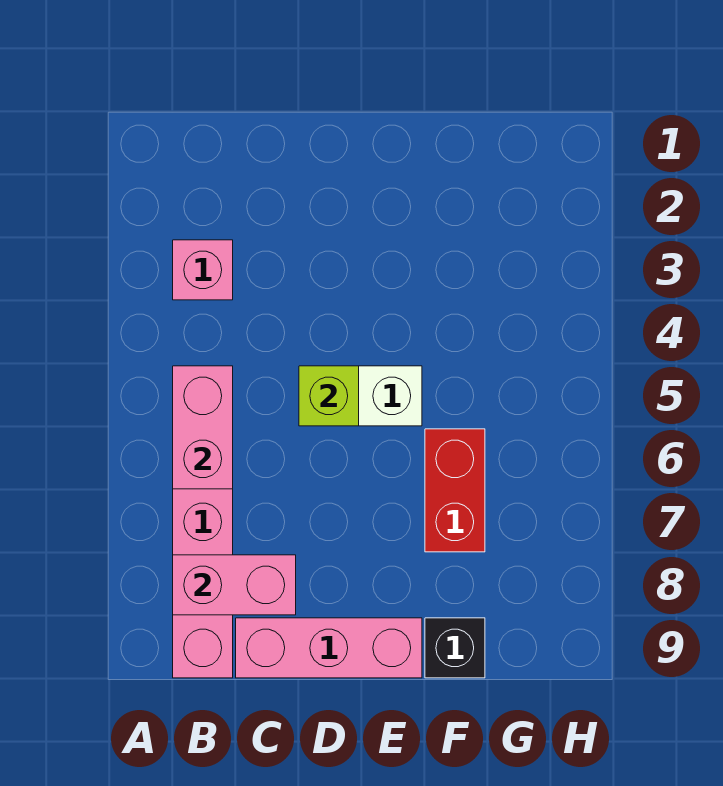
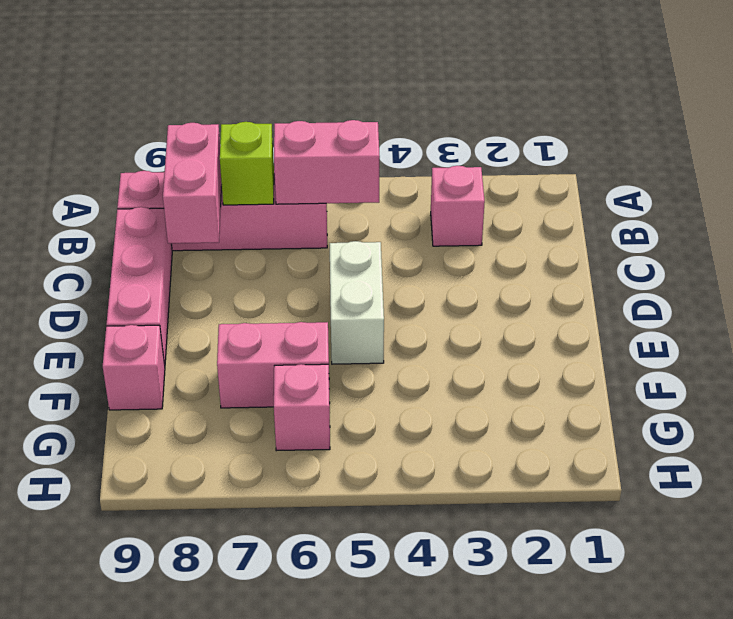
lime 1x1 brick [299,366,359,426] -> lime 1x1 brick moved to [220,122,274,205]
red 1x2 brick [425,429,485,552] -> pink 1x2 brick [217,322,330,408]
black 1x1 brick [425,618,485,678] -> pink 1x1 brick [103,325,165,410]
none -> pink 1x1 brick [274,364,330,451]

